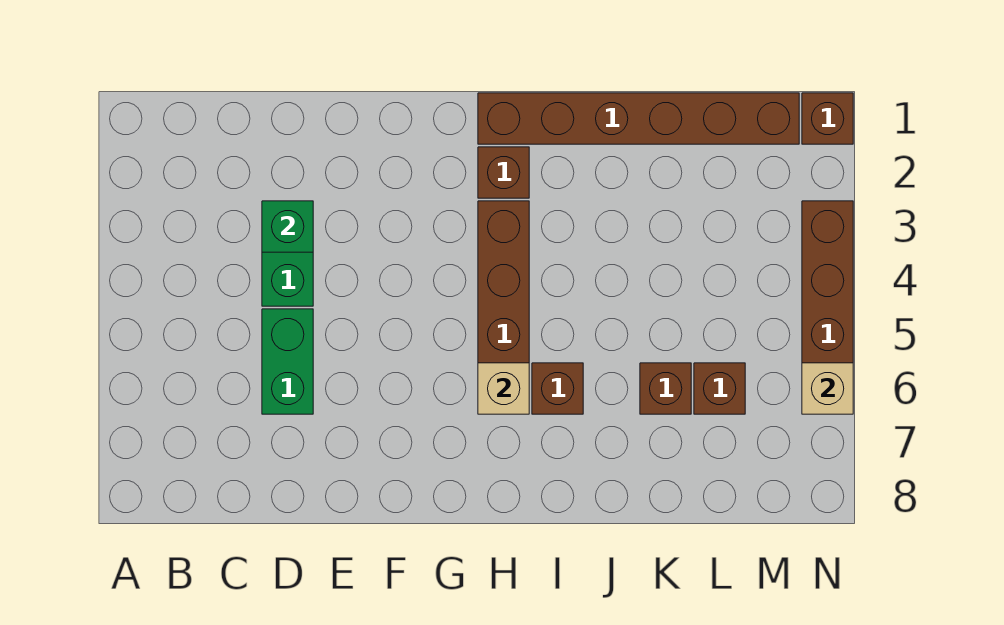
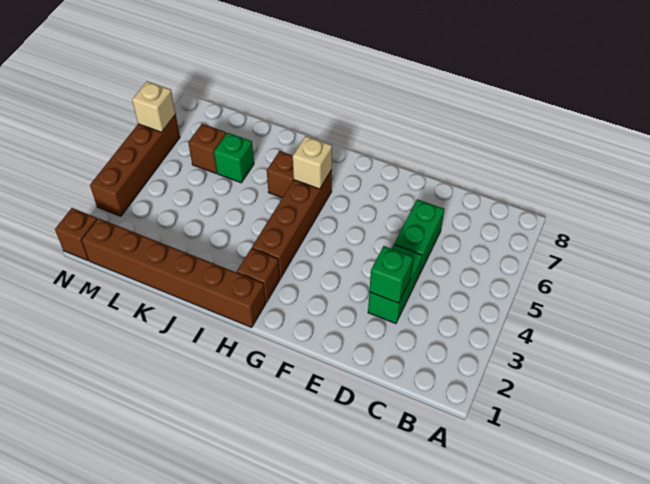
brown 1x1 brick [640,363,691,414] -> green 1x1 brick [214,133,254,183]

